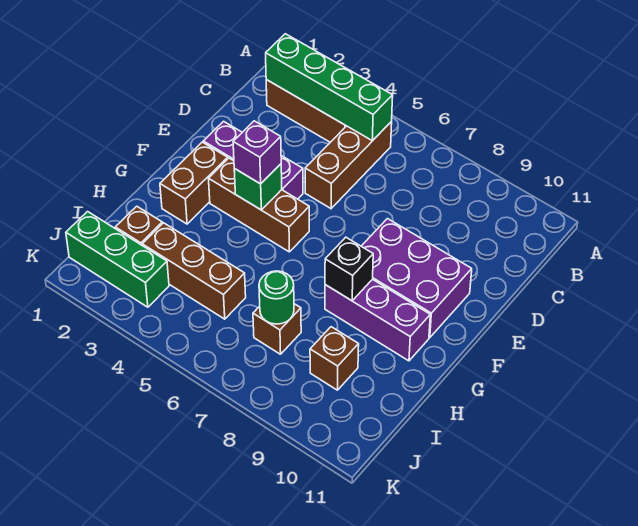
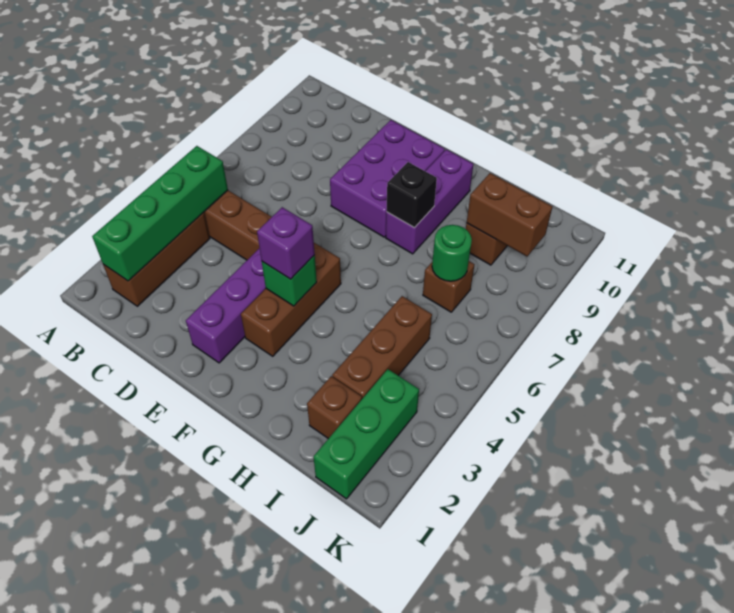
brown 1x2 brick [160,142,228,224] -> brown 1x2 brick moved to [467,173,552,256]

